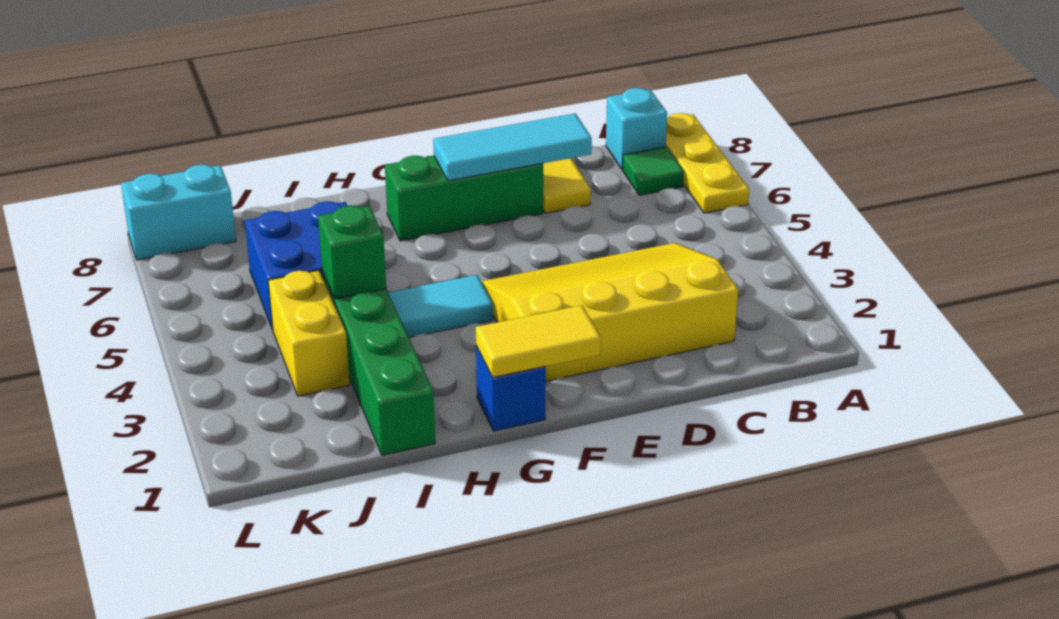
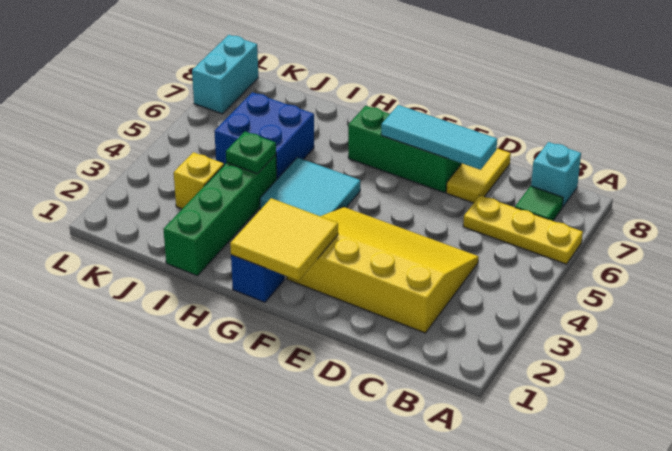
yellow 1x3 plate [666,113,749,213] -> yellow 1x3 plate turned to [463,195,583,264]
yellow 1x2 tile [476,305,601,377] -> yellow 2x2 tile [230,198,338,281]
cyan 1x2 tile [388,275,493,337] -> cyan 2x2 tile [260,157,360,216]
green 1x1 brick [318,206,386,299] -> green 1x1 plate [226,132,276,174]
yellow 1x2 brick [268,270,350,396] -> yellow 1x1 brick [174,152,224,209]
cyan 1x2 brick [121,165,236,260] -> cyan 1x2 brick turned to [192,35,258,114]

